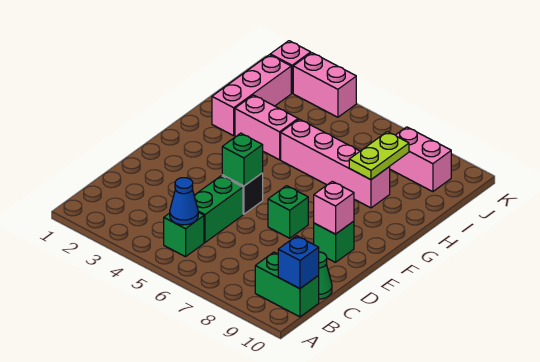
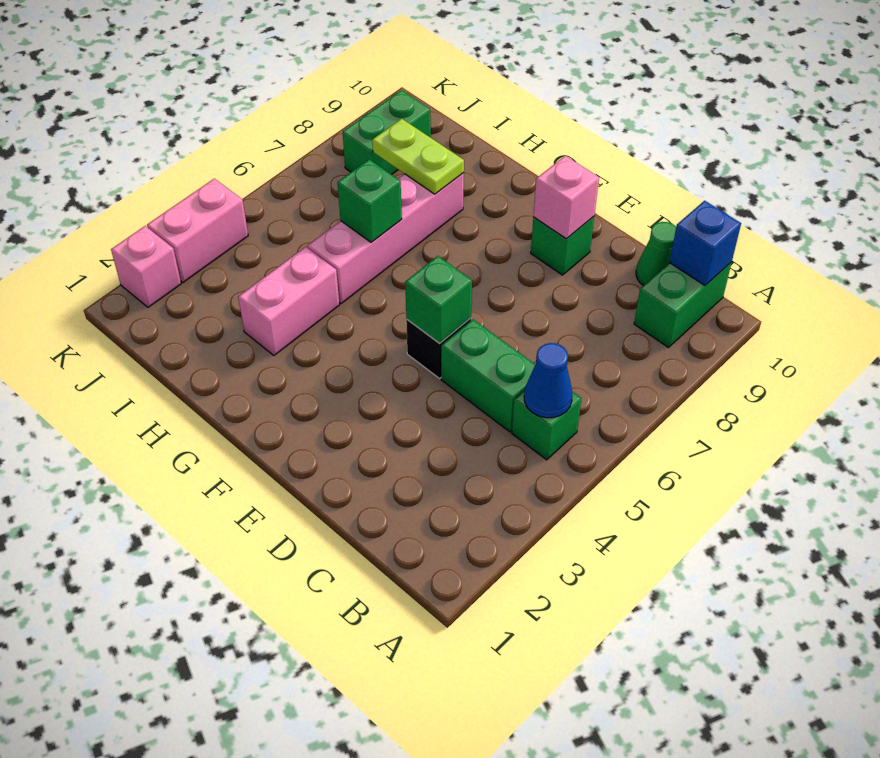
green 1x1 brick [268,186,308,238] -> green 1x1 brick moved to [337,159,402,242]
pink 1x3 brick [212,55,291,136] -> none
pink 1x2 brick [389,127,451,192] -> green 1x2 brick [343,90,431,175]

